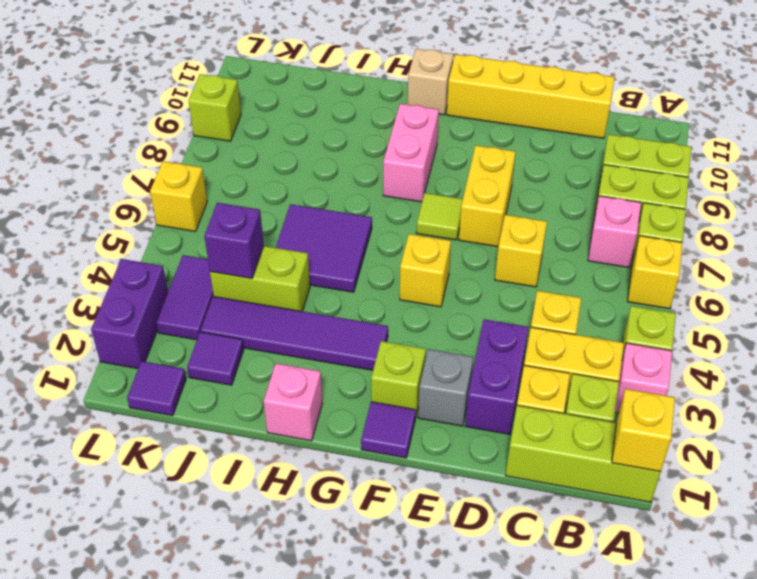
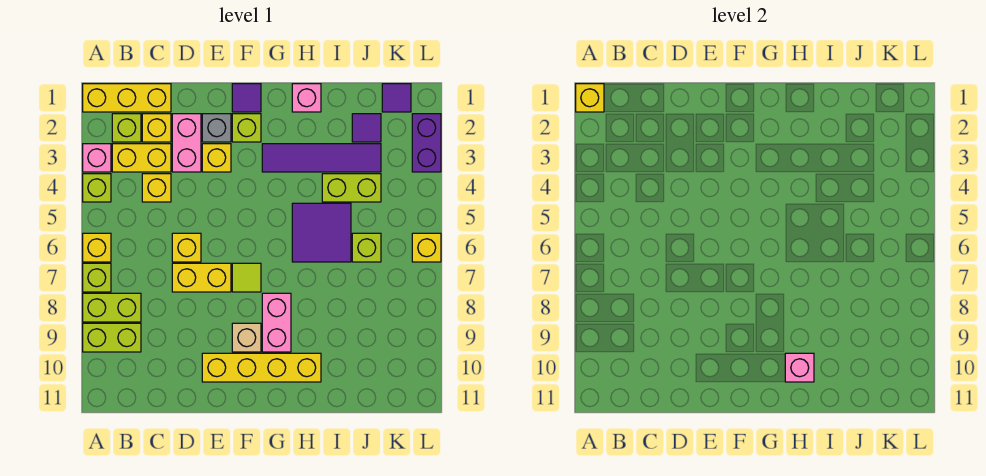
lime 1x3 brick [505,405,661,502] -> yellow 1x3 brick [83,84,171,112]
pink 1x1 brick [588,196,641,268] -> pink 1x1 brick moved to [785,353,814,382]
yellow 1x4 brick [447,54,615,138] -> yellow 1x4 brick moved to [202,353,321,382]
purple 1x2 brick [465,319,528,434] -> pink 1x2 brick [172,114,201,172]
yellow 1x2 brick [459,145,516,247] -> yellow 1x2 brick turned to [172,263,231,292]
yellow 1x1 brick [400,234,451,307] -> yellow 1x1 brick moved to [202,144,231,172]
tan 1x1 brick [408,49,453,115] -> tan 1x1 brick moved to [232,323,261,352]
purple 1x1 brick [204,203,264,278] -> none
purple 1x2 tile [156,255,214,340] -> none
lime 1x1 brick [189,74,241,141] -> lime 1x1 brick moved to [352,233,381,262]

